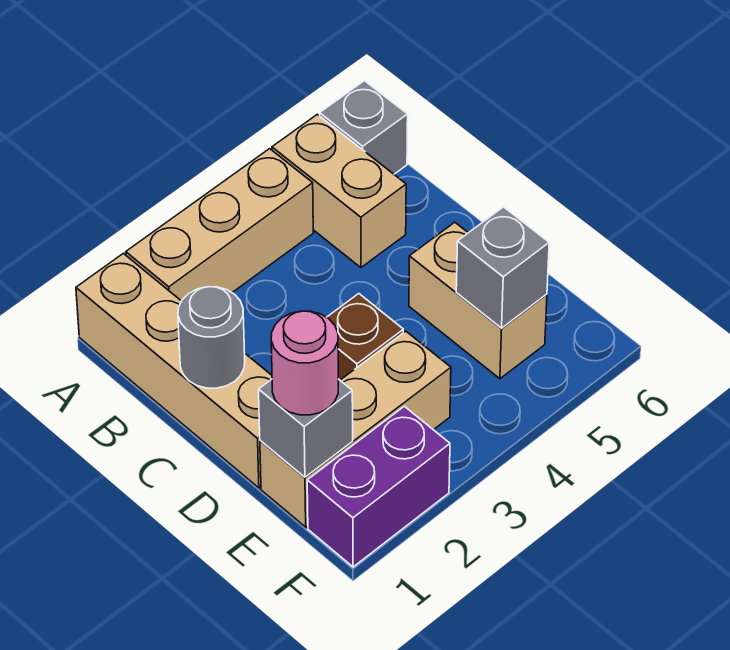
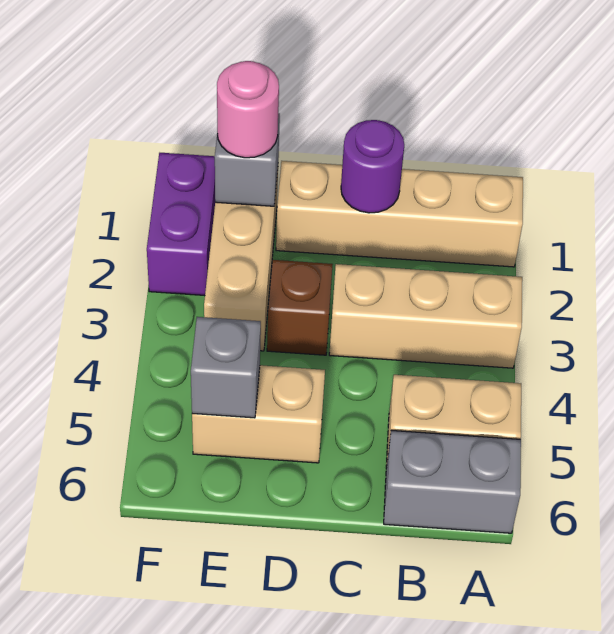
tan 1x3 brick [126,149,313,301] -> tan 1x3 brick turned to [329,264,522,368]
grey 1x1 brick [320,81,408,174] -> grey 1x2 brick [384,430,521,533]
grey 1x1 round brick [178,287,245,388] -> purple 1x1 round brick [341,120,404,213]

